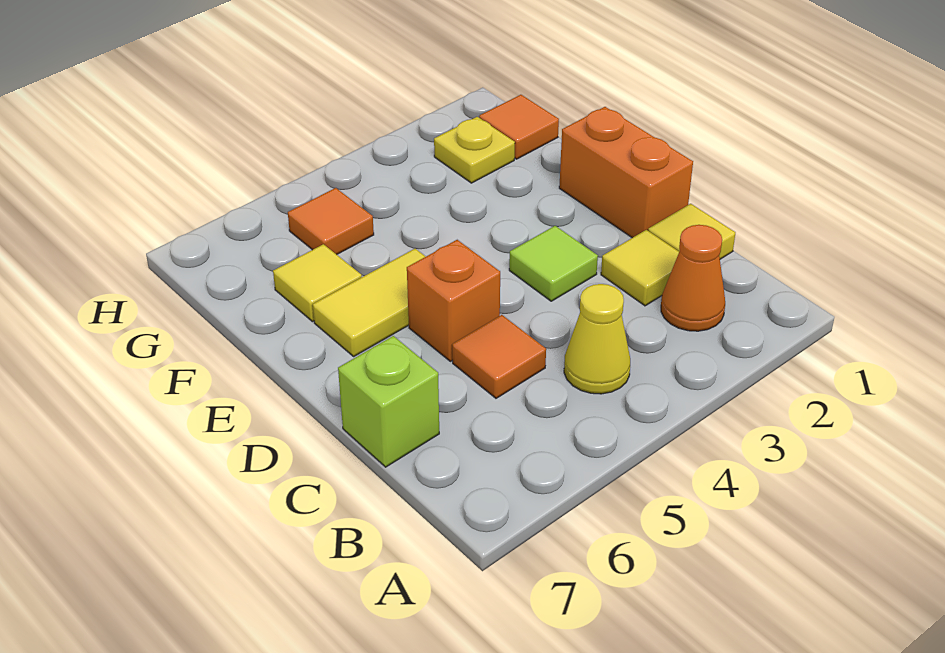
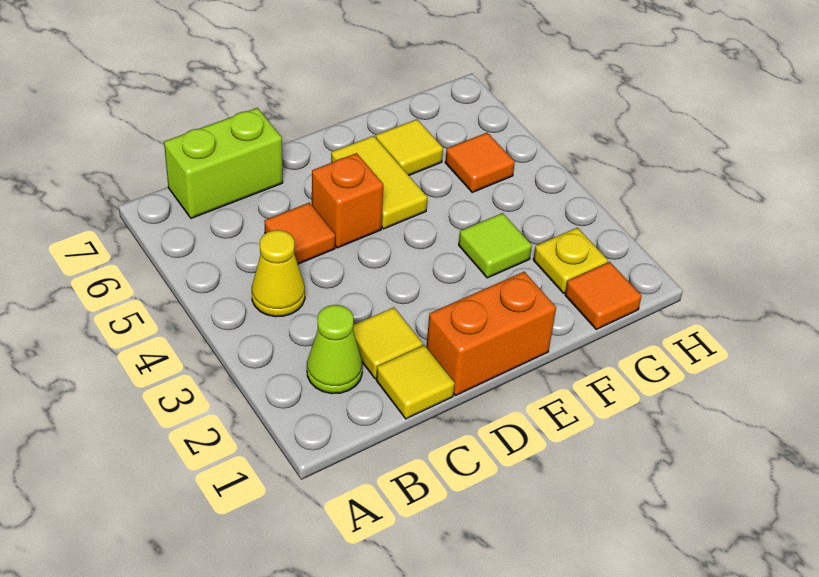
orange 1x1 cone [661,225,725,331] -> lime 1x1 cone [307,305,362,394]
lime 1x1 brick [338,336,439,467] -> lime 1x2 brick [164,108,283,218]
lime 1x1 tile [509,226,598,301] -> lime 1x1 tile moved to [459,213,532,278]

